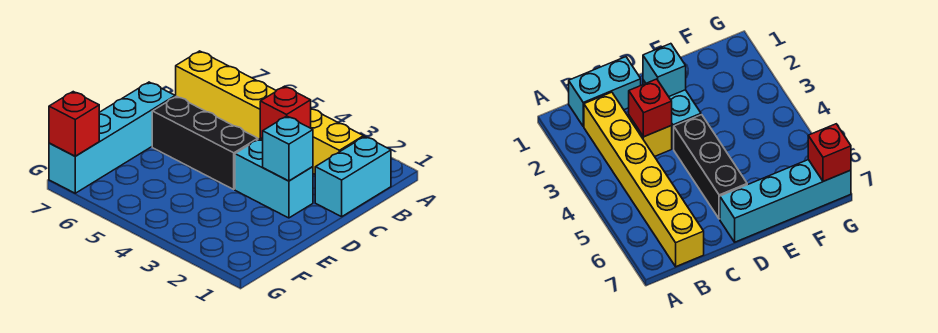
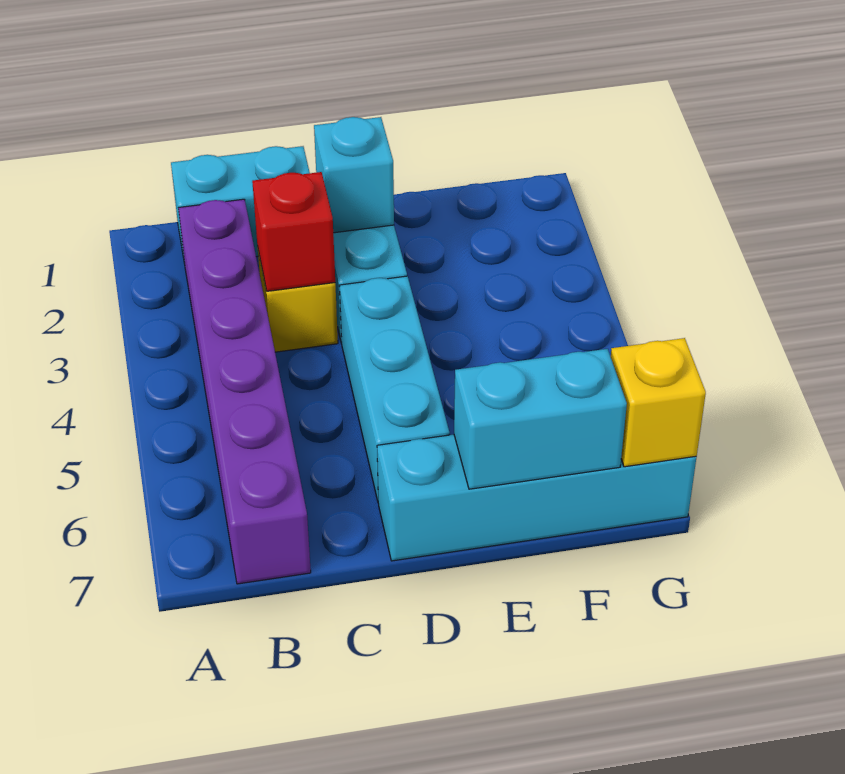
yellow 1x6 brick [176,51,364,174] -> purple 1x6 brick [178,199,311,584]
black 1x3 brick [152,96,258,189] -> cyan 1x3 brick [339,276,450,501]
none -> cyan 1x2 brick [454,349,627,489]
red 1x1 brick [49,92,99,156] -> yellow 1x1 brick [611,338,706,467]

